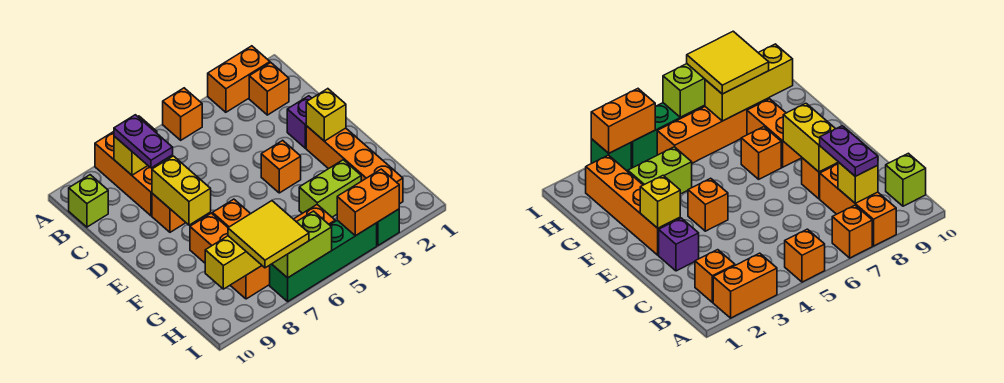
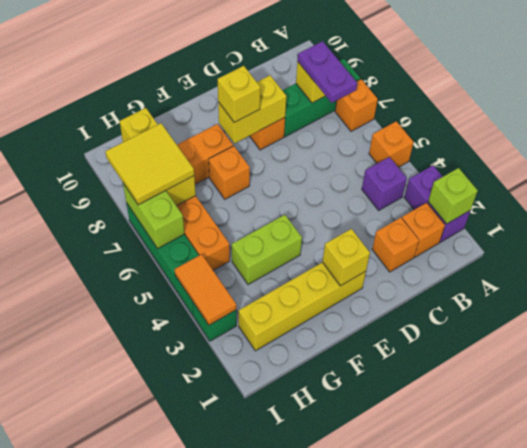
orange 1x2 brick [208,46,270,112] -> purple 1x2 brick [404,166,470,242]
orange 1x3 brick [95,132,157,216] -> green 1x3 brick [282,59,360,137]
purple 1x2 plate [114,115,173,168] -> purple 1x2 plate turned to [298,41,357,103]
lime 1x1 brick [69,175,108,227] -> lime 1x1 brick moved to [428,168,478,224]
purple 1x1 brick [287,96,312,148] -> purple 1x1 brick moved to [362,157,407,210]
orange 1x4 brick [306,126,403,204] -> yellow 1x4 brick [239,262,366,351]
orange 1x1 brick [261,140,301,193] -> orange 1x1 brick moved to [372,218,419,272]
none -> yellow 1x1 brick [218,66,260,122]
lime 1x2 brick [299,160,361,217] -> lime 1x2 brick turned to [232,215,302,284]
orange 1x2 brick [337,169,399,236] -> orange 1x2 tile [174,254,236,325]

